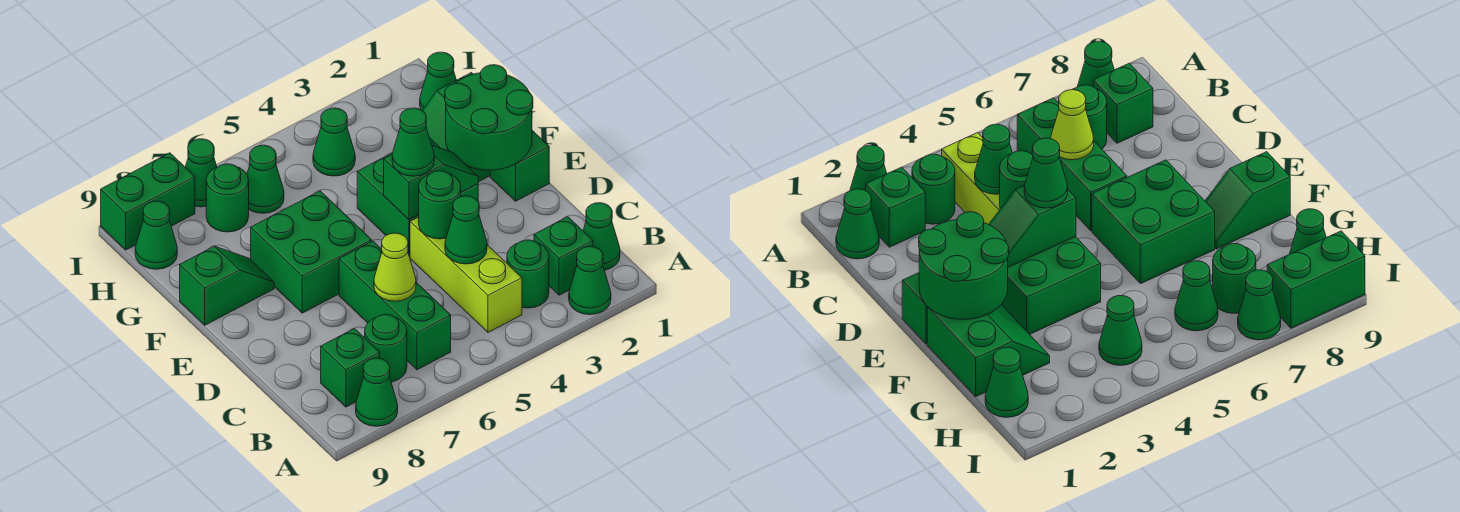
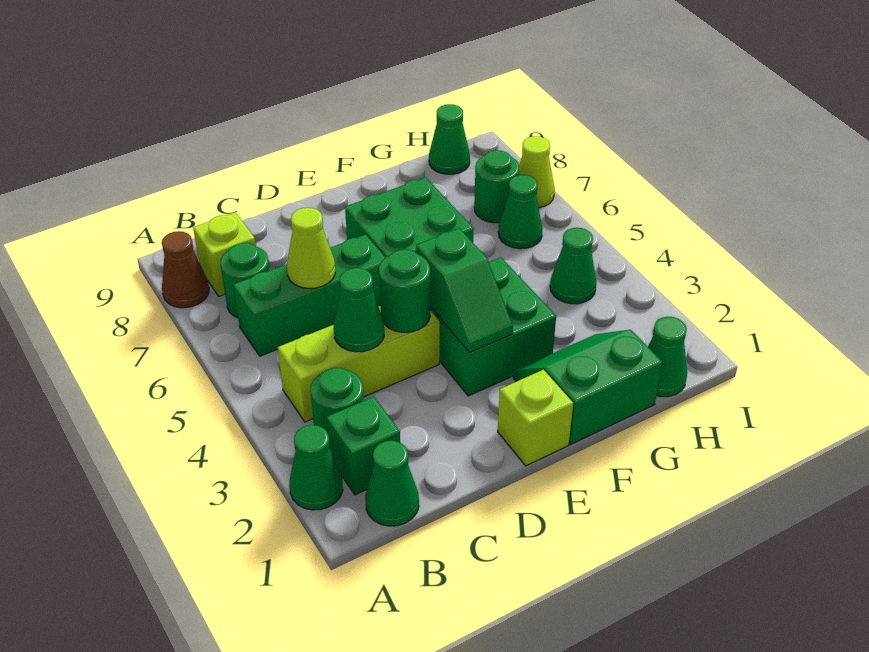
green 1x1 cone [356,358,398,426] -> brown 1x1 cone [162,231,209,308]
green 1x1 brick [321,329,380,407] -> lime 1x1 brick [193,212,256,296]
green 1x1 brick [490,131,549,201] -> lime 1x1 brick [498,370,573,466]
green 2x2 round brick [445,65,533,170] -> none
green 1x1 cone [392,108,434,176] -> none
green 1x2 slope [180,246,274,325] -> none
green 1x1 cone [185,139,217,207] -> lime 1x1 cone [519,136,555,208]
green 1x2 brick [101,153,195,250] -> none

